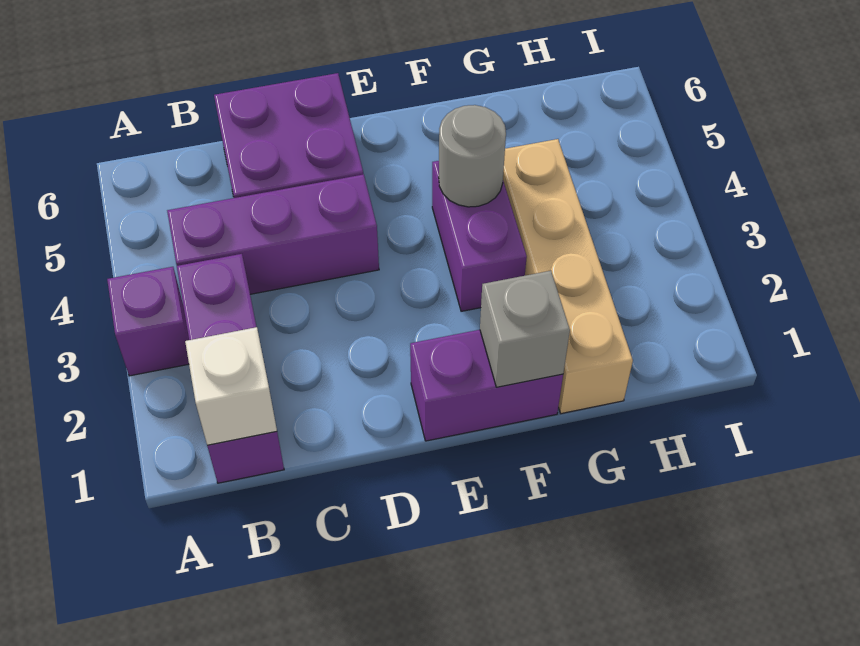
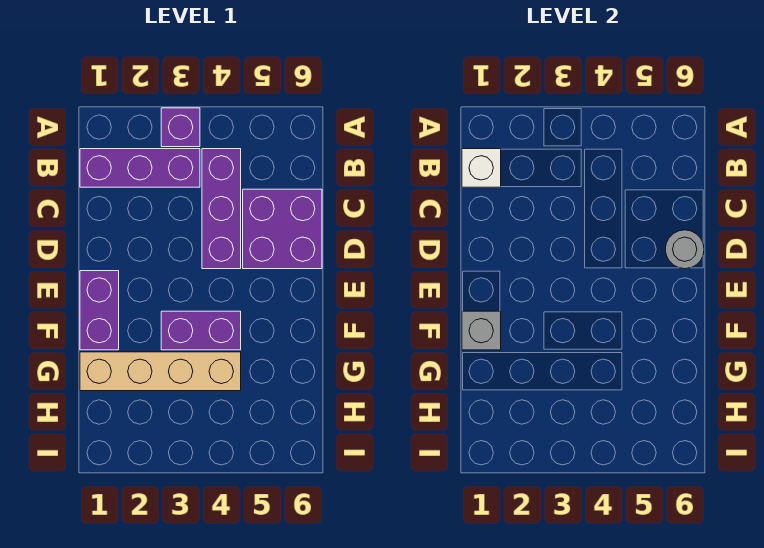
grey 1x1 round brick [439,105,506,207] -> grey 1x1 round brick moved to [665,230,704,269]

